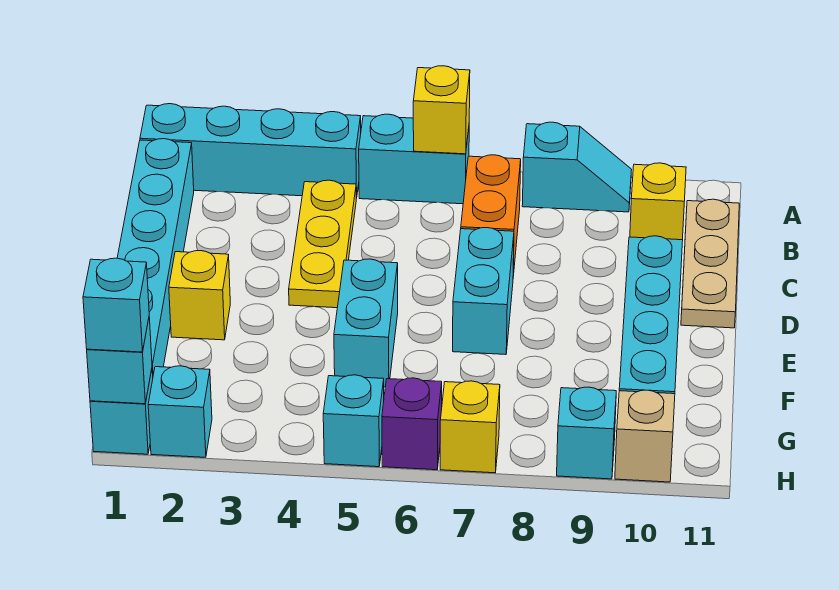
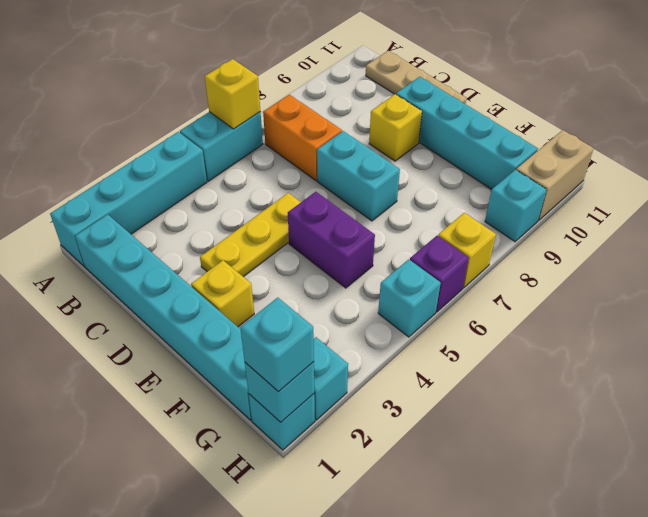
cyan 1x2 slope [522,122,632,212] -> none
yellow 1x3 plate [289,180,356,308] -> yellow 1x3 plate turned to [200,193,301,277]
yellow 1x1 brick [630,163,686,240] -> yellow 1x1 brick moved to [369,94,422,161]
cyan 1x2 brick [334,259,398,387] -> purple 1x2 brick [288,192,375,288]
tan 1x1 brick [615,390,675,482] -> tan 1x2 brick [516,130,594,220]

